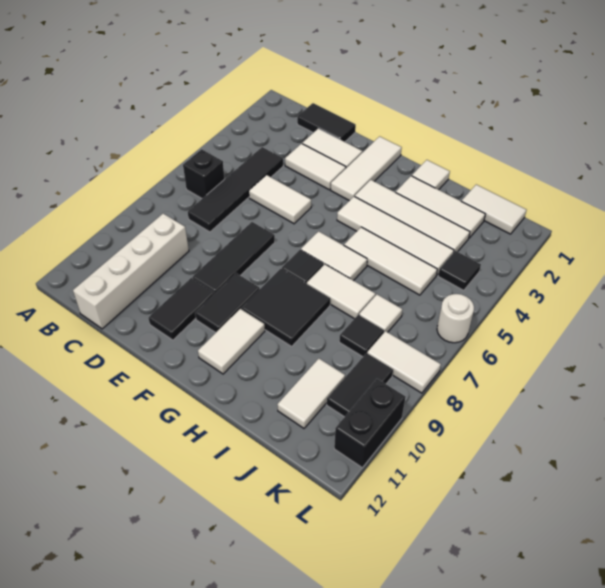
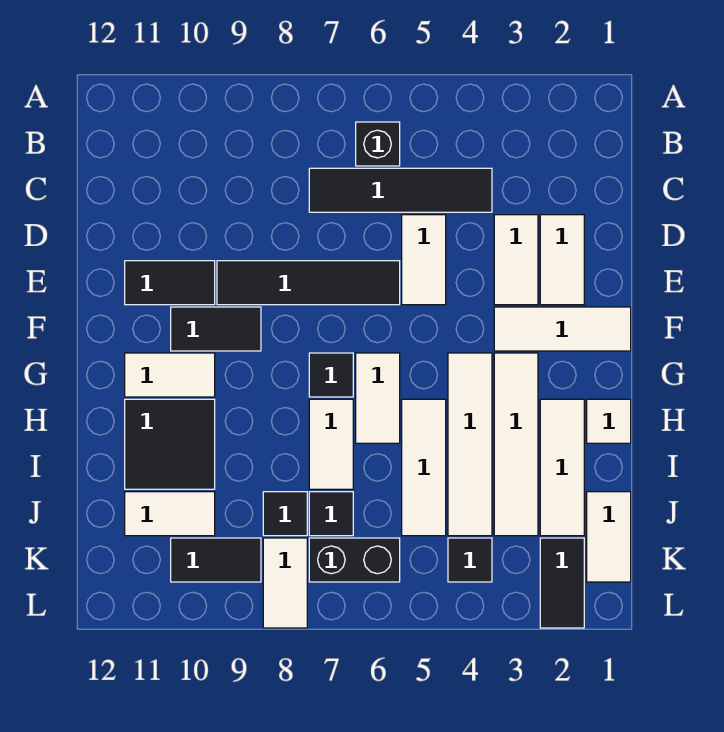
black 1x2 tile [297,103,356,142] -> black 1x2 tile moved to [540,538,584,628]
white 1x4 brick [73,214,189,329] -> none
black 1x3 tile [192,222,275,294] -> black 1x4 tile [217,261,400,305]
black 2x2 tile [241,269,330,346] -> black 2x2 tile moved to [125,399,215,489]
white 1x1 tile [359,294,402,332] -> black 1x1 tile [309,492,353,536]
white 1x1 round brick [437,294,474,343] -> none
black 1x2 brick [334,379,406,468] -> black 1x2 brick moved to [309,538,400,582]

